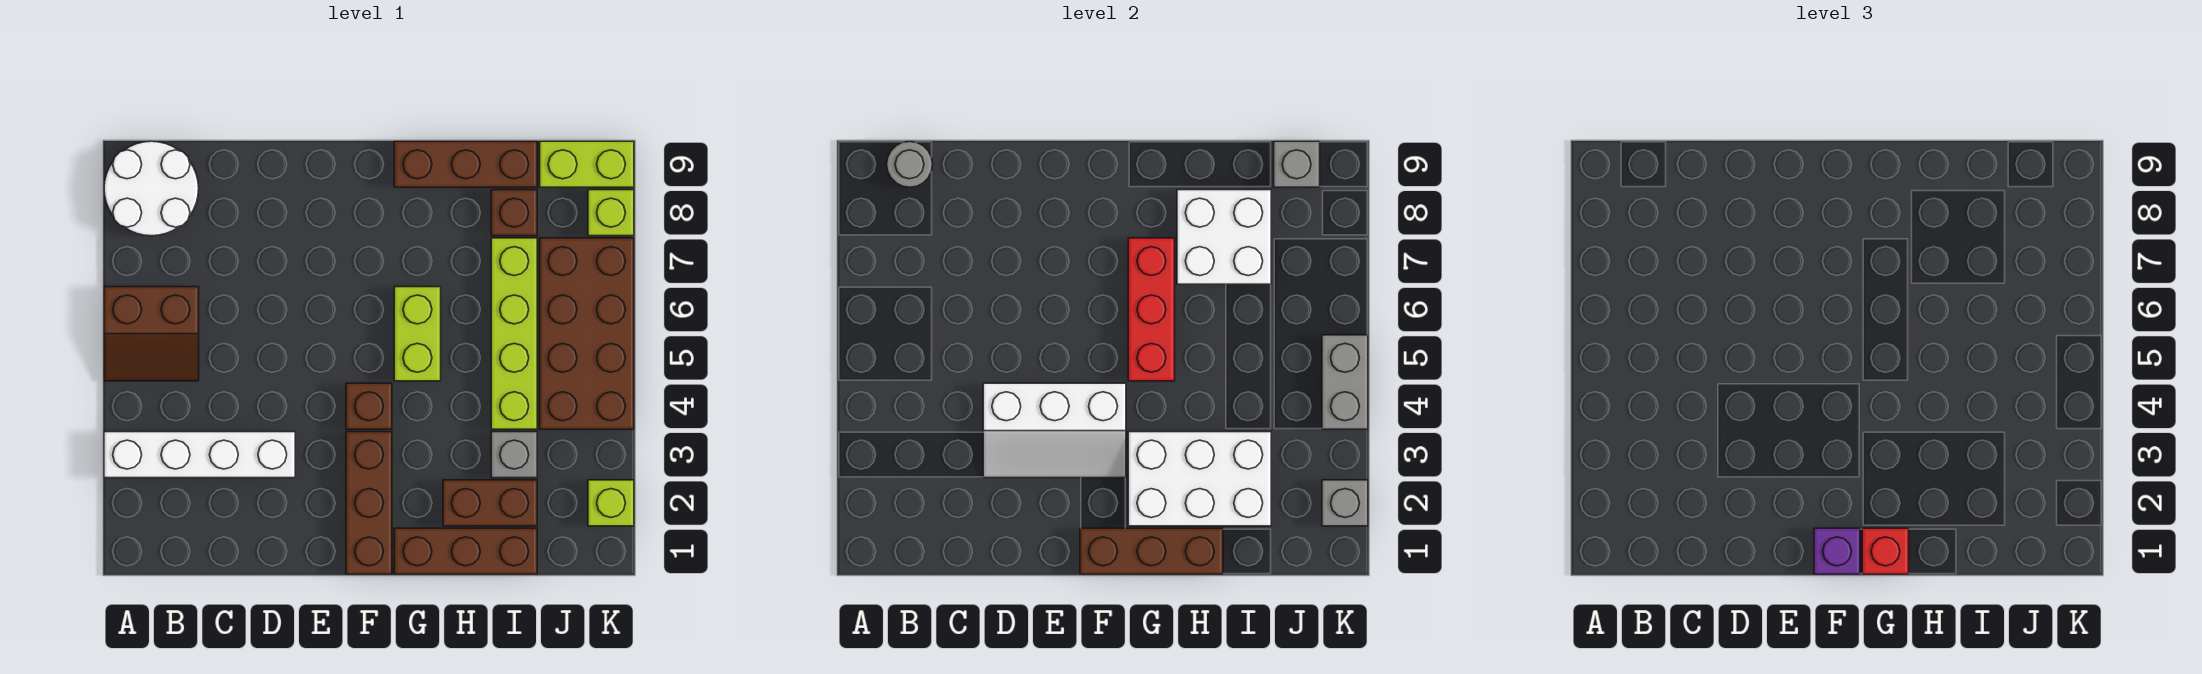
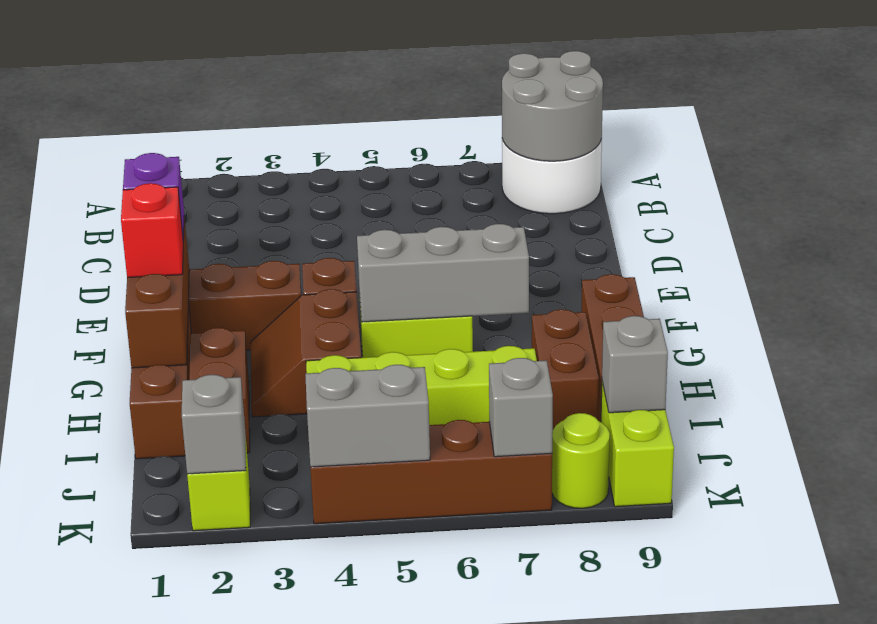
white 1x4 brick [104,432,295,478] -> none
brown 2x2 slope [104,287,199,381] -> brown 2x2 slope moved to [251,289,361,417]
grey 1x1 round brick [887,141,933,187] -> grey 2x2 round brick [502,51,603,161]
white 2x3 slope [983,383,1126,478] -> none
white 2x3 brick [1128,432,1271,526] -> none
red 1x3 brick [1128,238,1175,381] -> grey 1x3 brick [357,224,529,322]
white 2x2 brick [1177,190,1271,284] -> none
grey 1x1 brick [491,432,537,478] -> grey 1x1 brick moved to [489,358,553,457]
brown 1x1 brick [491,190,537,236] -> brown 1x2 brick [532,309,599,429]
brown 2x4 brick [540,238,634,429] -> brown 1x4 brick [310,420,552,524]
lime 1x1 brick [588,190,634,236] -> lime 1x1 round brick [552,413,610,508]

